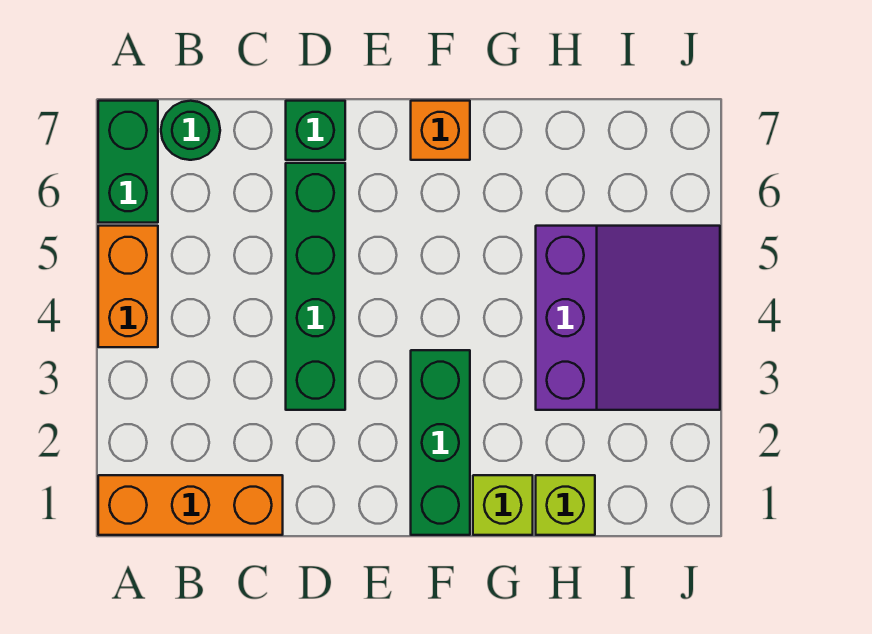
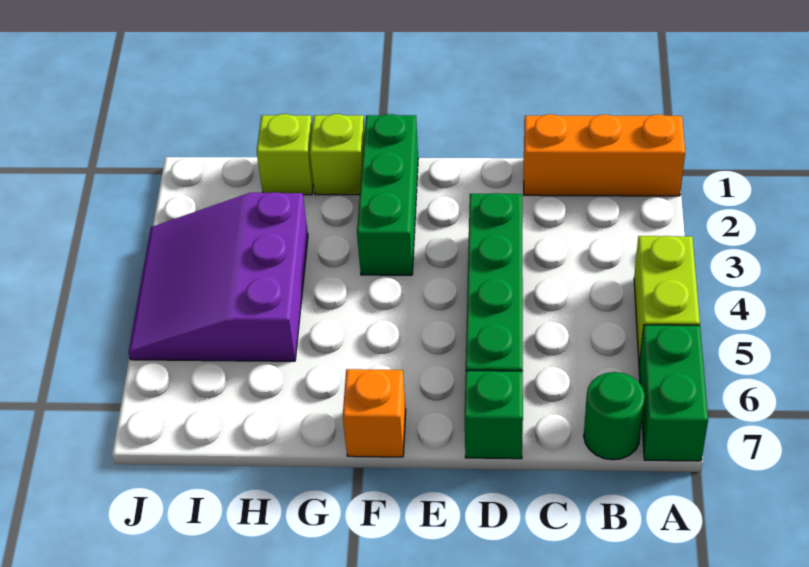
orange 1x2 brick [98,226,158,347] -> lime 1x2 brick [634,236,700,363]

